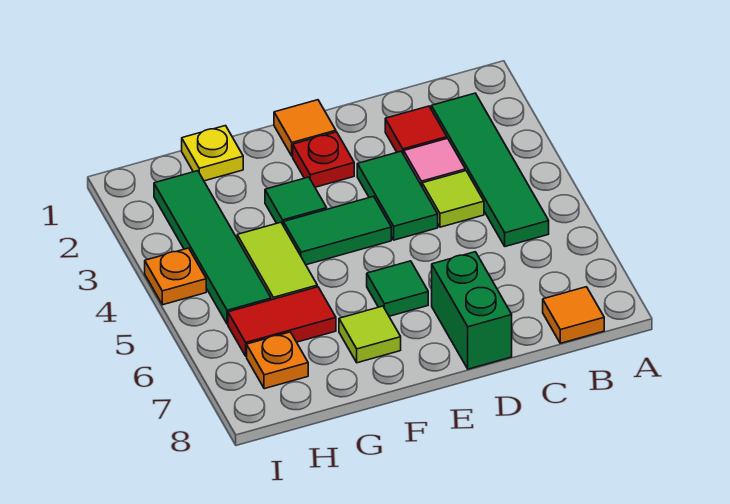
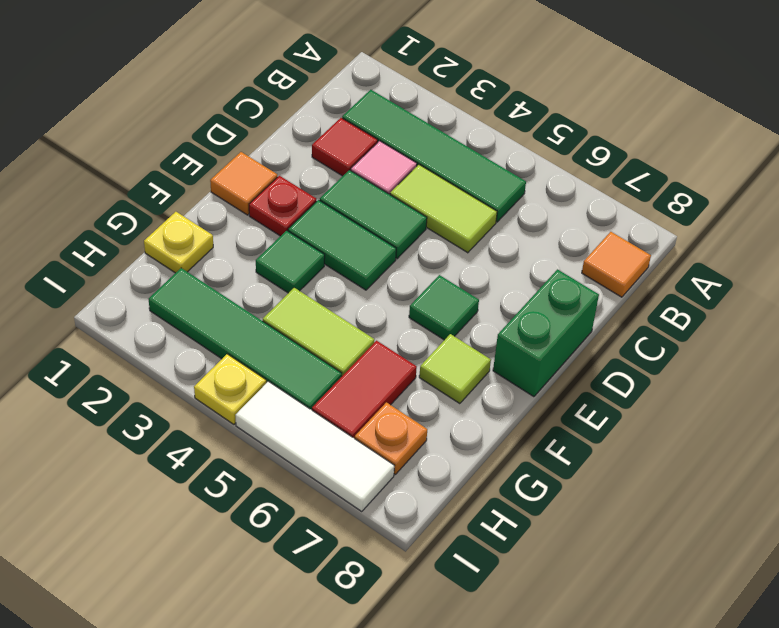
lime 1x1 tile [422,171,484,227] -> lime 1x2 tile [390,165,497,253]
green 1x2 brick [432,252,512,369] -> green 1x2 brick turned to [493,269,599,397]
green 1x2 tile [283,196,391,265] -> green 1x2 tile turned to [288,200,396,290]
orange 1x1 plate [145,248,206,305] -> yellow 1x1 plate [194,354,266,424]
none -> white 1x3 tile [235,381,394,511]

